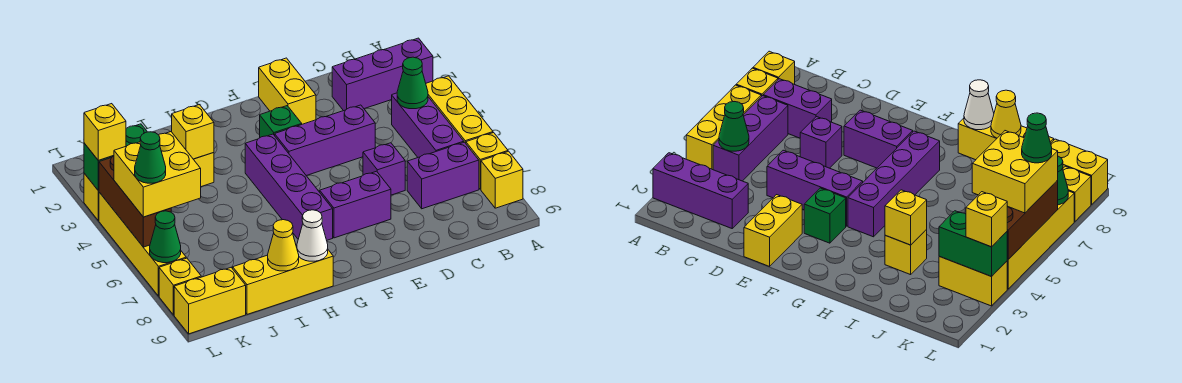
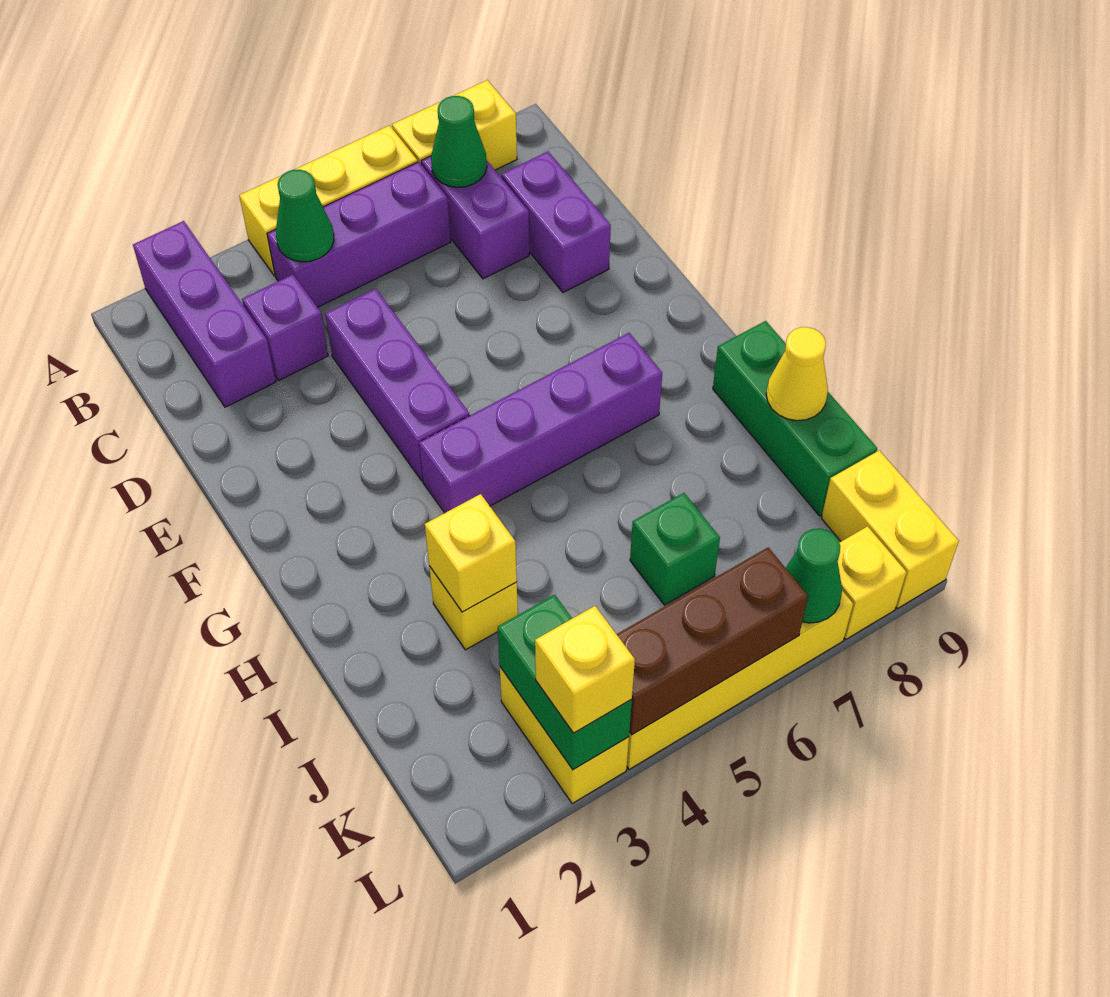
purple 1x1 brick [363,143,405,195] -> purple 1x1 brick moved to [242,274,328,381]
yellow 1x2 brick [259,58,316,124] -> none
purple 1x2 brick [320,171,391,238] -> purple 1x2 brick moved to [501,152,611,292]
green 1x1 brick [260,106,302,137] -> green 1x1 brick moved to [630,493,720,605]
yellow 1x3 brick [233,246,333,314] -> green 1x3 brick [713,321,877,516]
white 1x1 cone [297,210,328,261] -> none
yellow 2x2 brick [114,132,201,217] -> none
green 1x1 cone [135,132,166,183] -> green 1x1 cone moved to [431,96,487,187]

